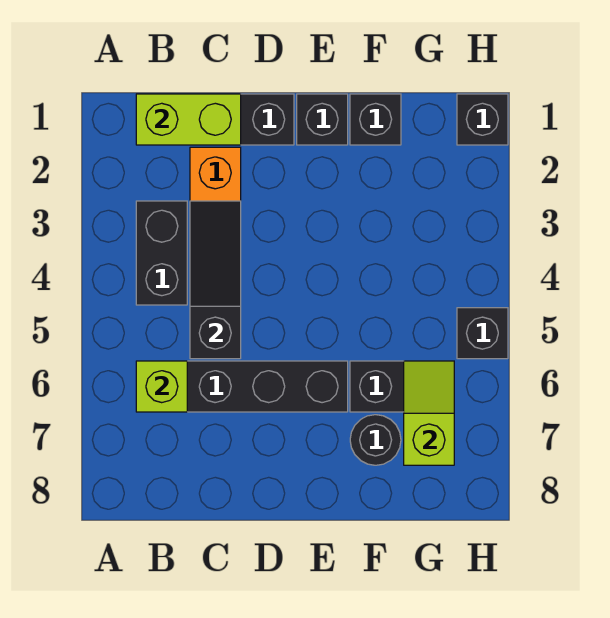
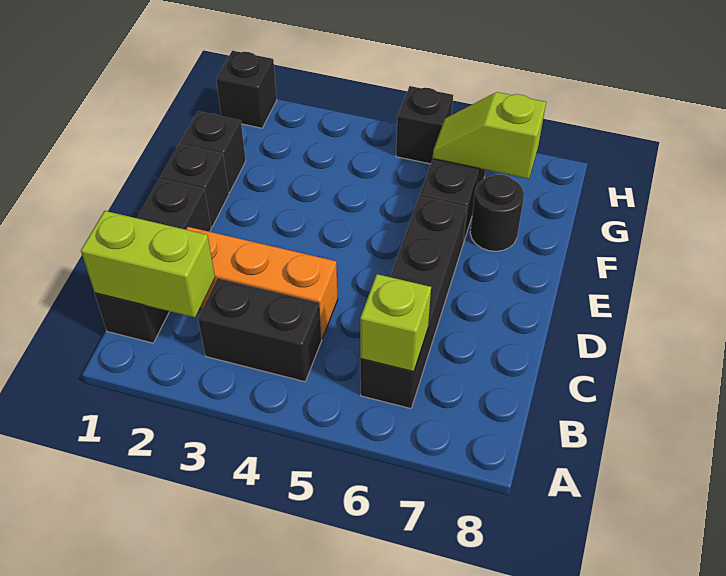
lime 1x2 brick [136,94,241,145] -> lime 1x2 brick turned to [81,211,215,318]
black 1x3 slope [190,201,241,359] -> none

